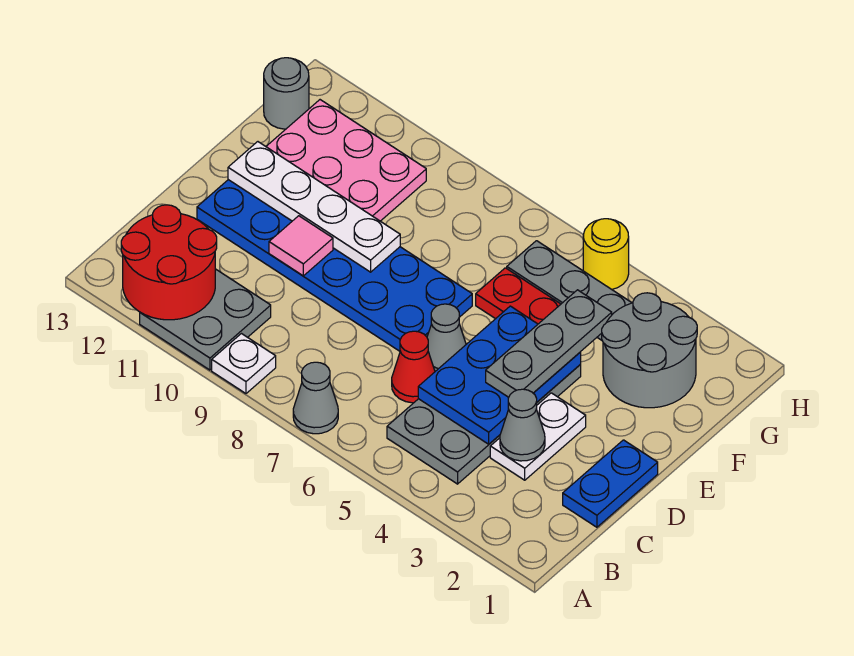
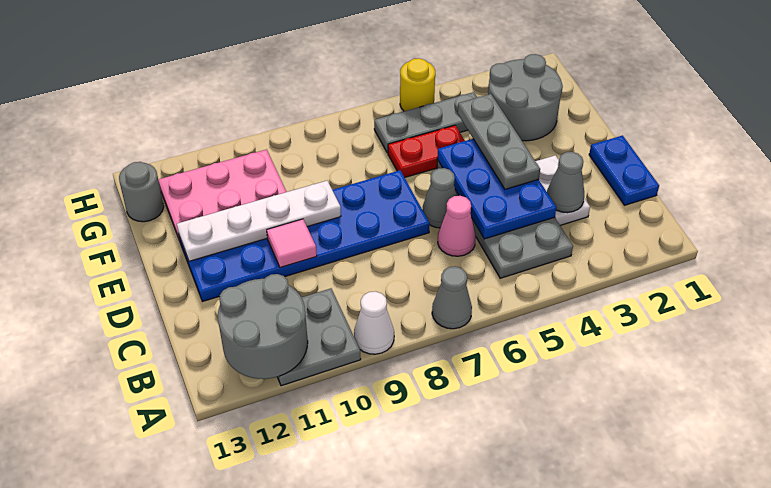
white 1x1 plate [212,334,276,393] -> white 1x1 cone [354,291,394,354]
red 2x2 round brick [121,205,217,320] -> grey 2x2 round brick [218,274,308,379]
red 1x1 cone [392,331,435,403] -> pink 1x1 cone [438,196,476,256]

